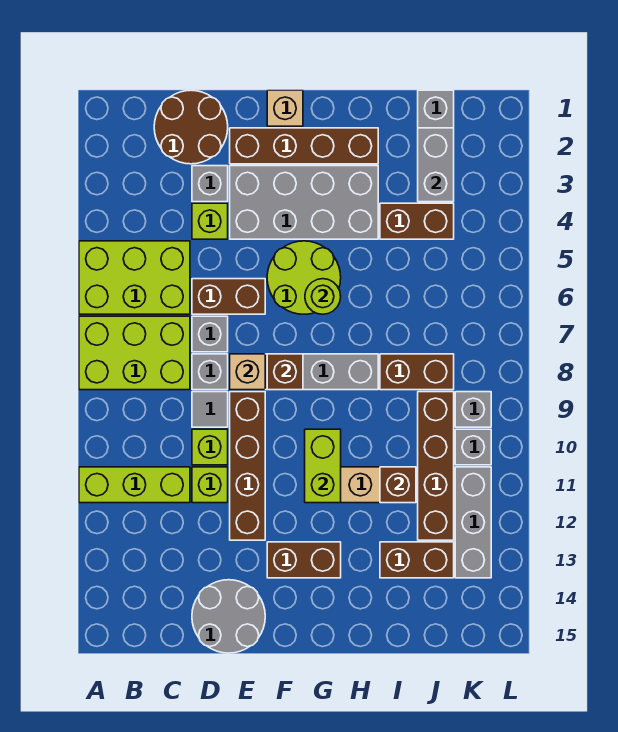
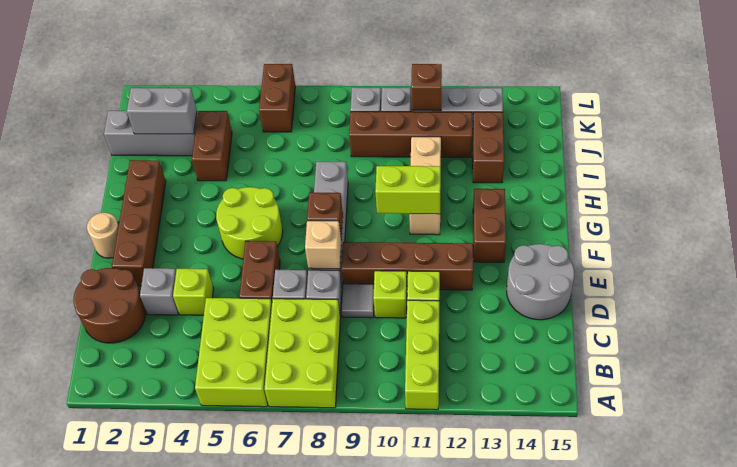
grey 2x4 brick [230,166,378,239] -> none
tan 1x1 brick [267,90,303,126] -> tan 1x1 round brick [87,213,119,258]
lime 1x1 round brick [305,279,341,314] -> none
brown 1x2 brick [380,354,454,390] -> brown 1x2 brick moved to [259,64,295,132]
brown 1x1 brick [380,467,416,503] -> brown 1x1 brick moved to [411,64,442,111]

